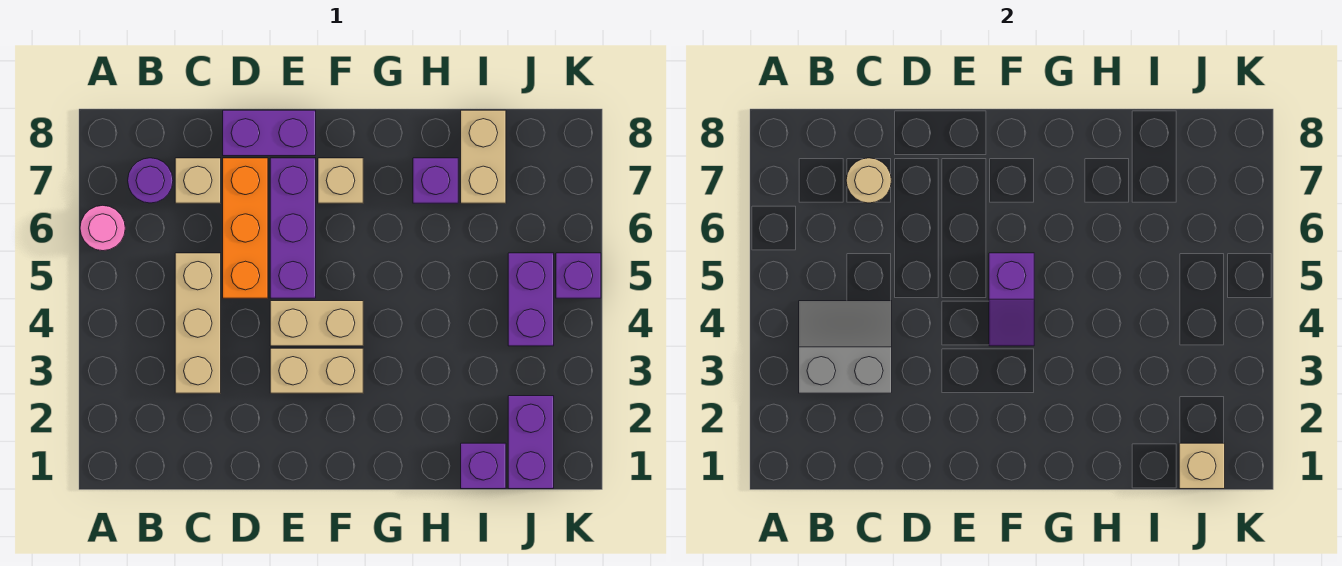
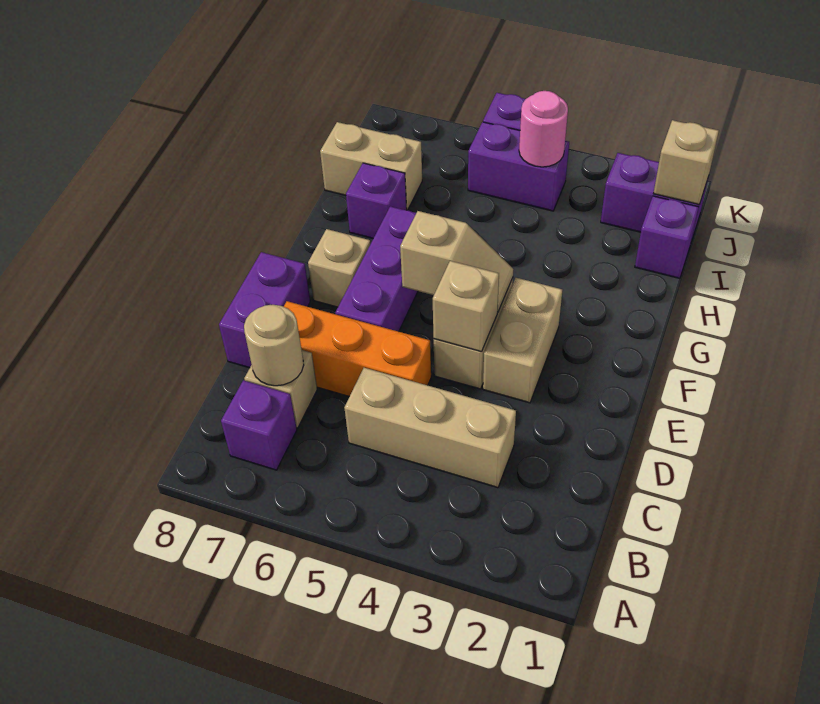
pink 1x1 round brick [80,205,125,251] -> pink 1x1 round brick moved to [519,91,568,167]
grey 2x2 slope [799,301,892,393] -> none
purple 1x1 round brick [128,158,173,203] -> purple 1x1 brick [221,380,297,470]
none -> tan 1x1 brick [433,261,499,352]
purple 1x3 brick [270,158,316,298] -> purple 1x3 brick turned to [335,206,418,332]
purple 1x2 slope [989,253,1034,346] -> tan 1x2 slope [400,211,513,312]

